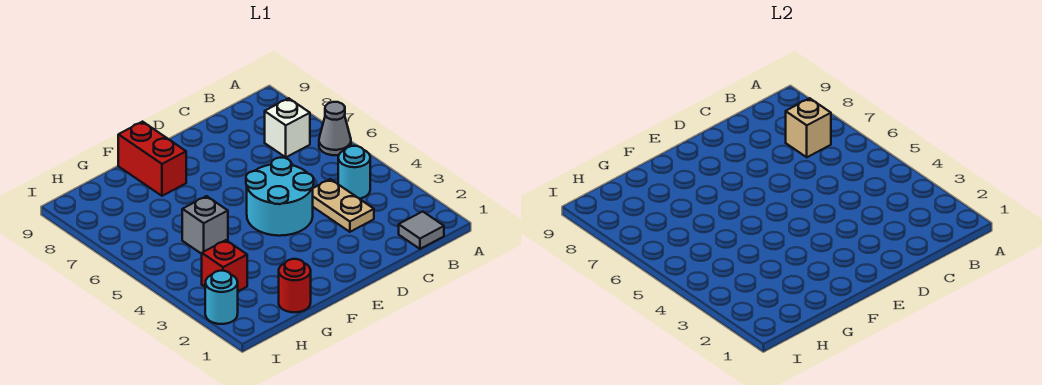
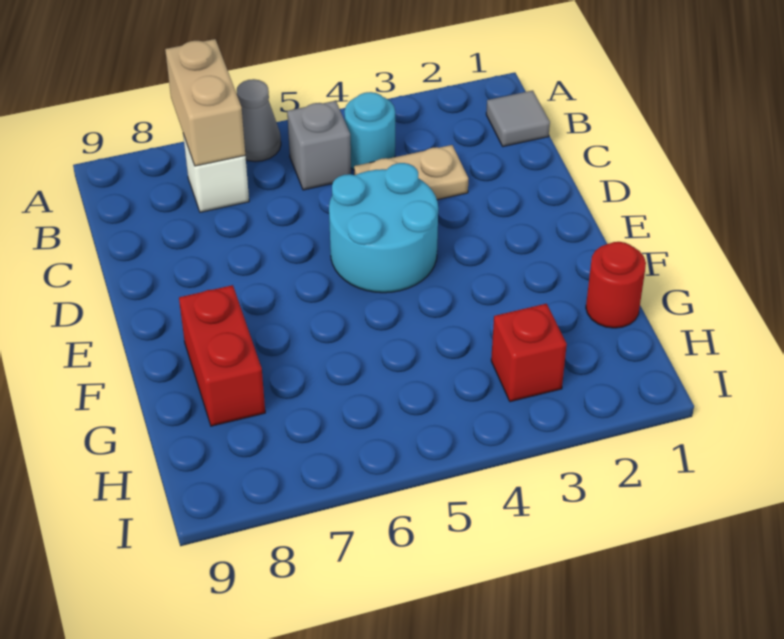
tan 1x1 brick [786,98,831,157] -> tan 1x2 brick [165,39,245,166]
red 1x2 brick [118,122,186,196] -> red 1x2 brick turned to [179,285,265,426]
grey 1x1 brick [182,196,228,254] -> grey 1x1 brick moved to [287,101,351,190]
cyan 1x1 round brick [205,271,238,324] -> none

